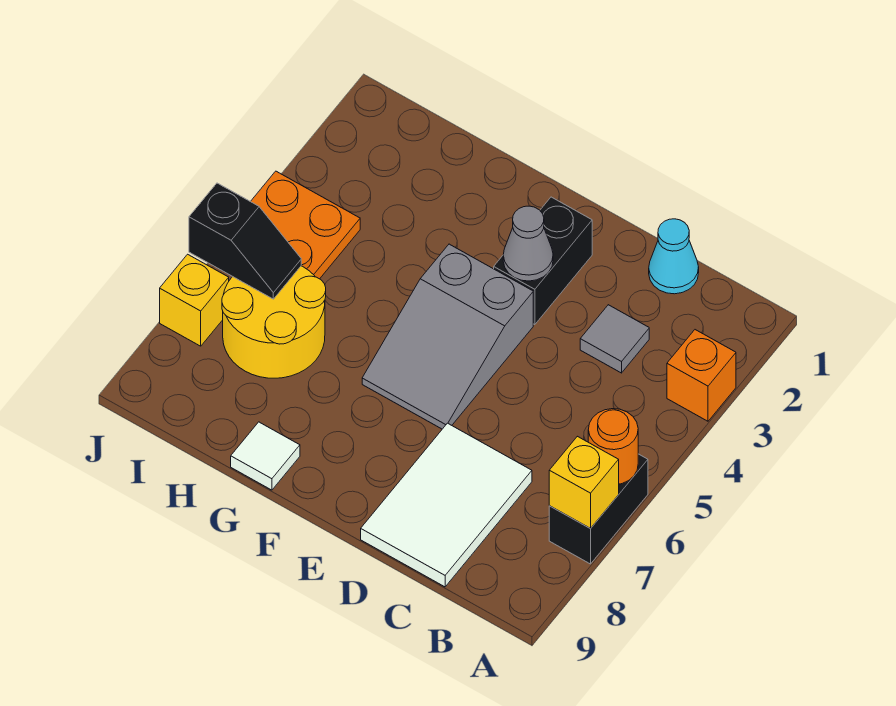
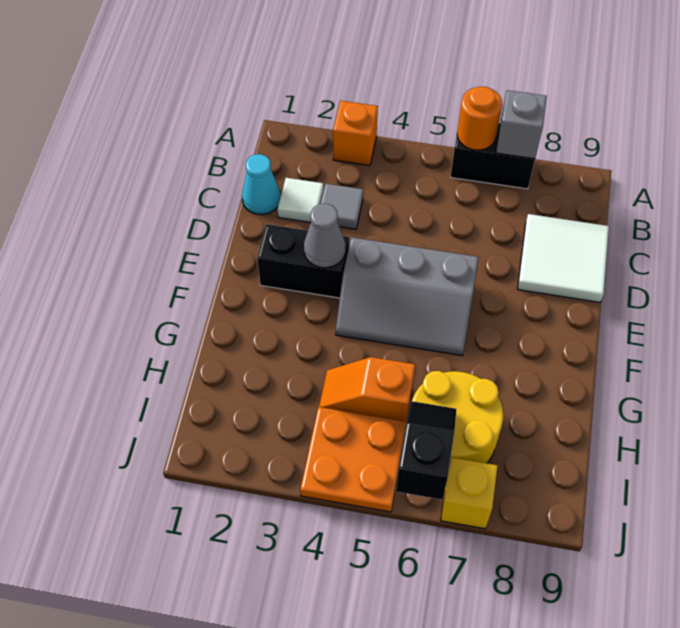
yellow 1x1 brick [549,436,619,529] -> grey 1x1 brick [496,90,547,159]
white 2x3 tile [361,423,532,587] -> white 2x2 tile [518,214,609,302]
grey 2x3 slope [362,244,533,429] -> grey 2x3 slope turned to [336,237,478,356]
white 1x1 tile [231,422,300,490] -> white 1x1 tile moved to [278,178,324,223]
none -> orange 1x2 slope [319,357,415,423]

